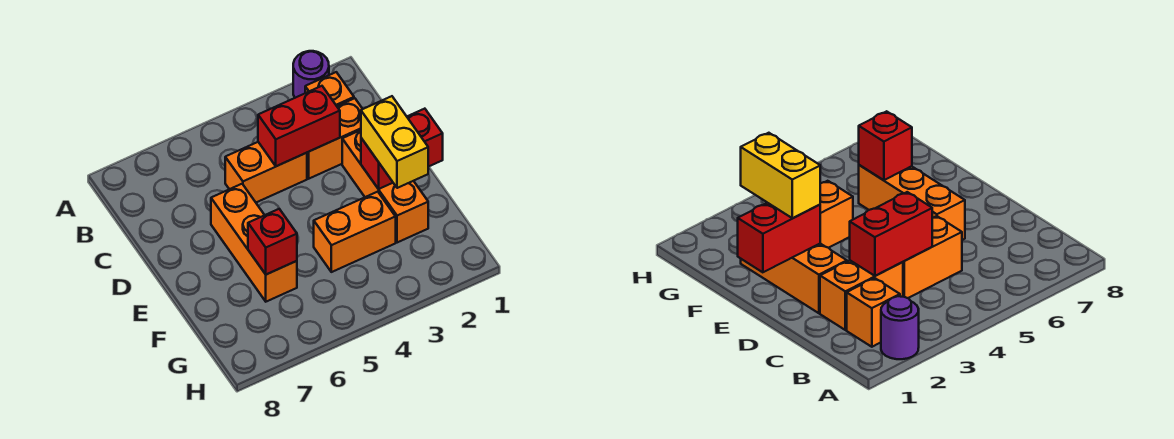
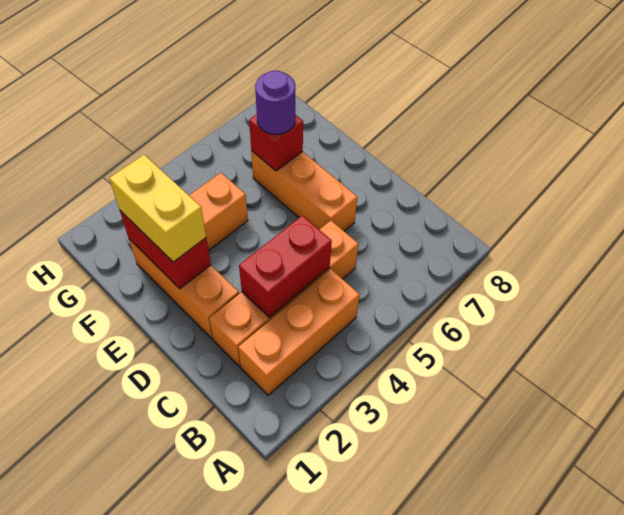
purple 1x1 round brick [293,51,329,98] -> purple 1x1 round brick moved to [255,71,295,134]
orange 1x1 brick [305,72,354,106] -> orange 1x3 brick [238,269,360,395]
red 1x2 brick [361,109,443,189] -> red 1x2 brick turned to [120,211,211,289]

